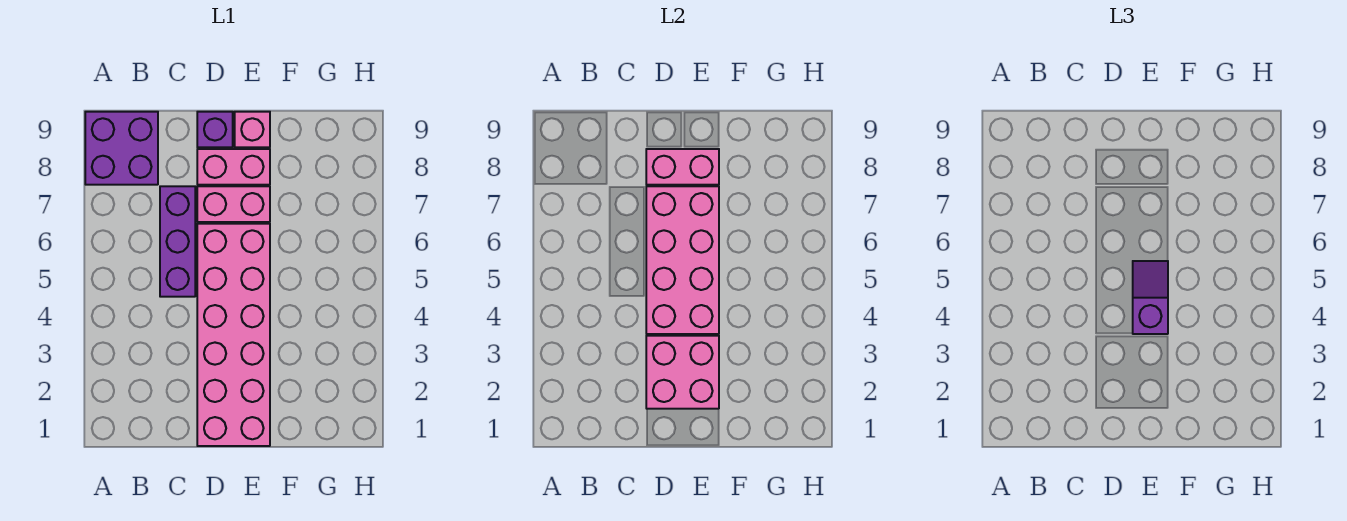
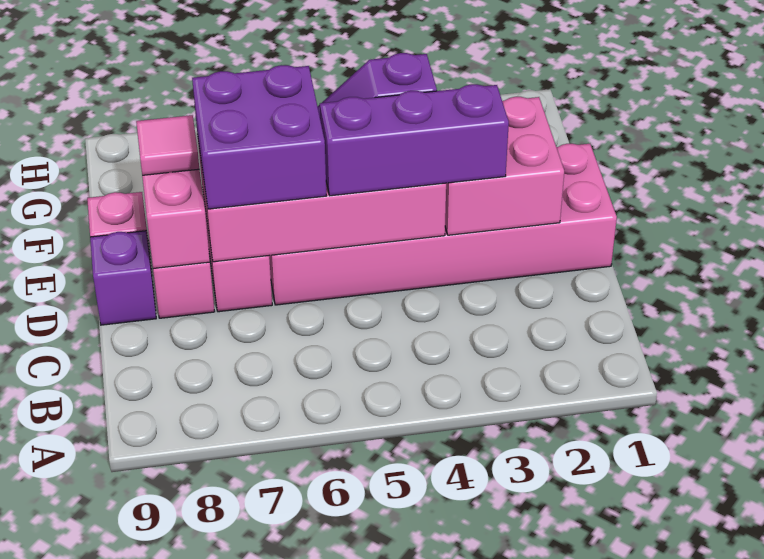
purple 2x2 brick [85,112,158,185] -> purple 2x2 brick moved to [192,65,326,209]
purple 1x3 brick [160,186,195,297] -> purple 1x3 brick moved to [320,84,509,196]
none -> pink 1x1 tile [136,115,199,175]

